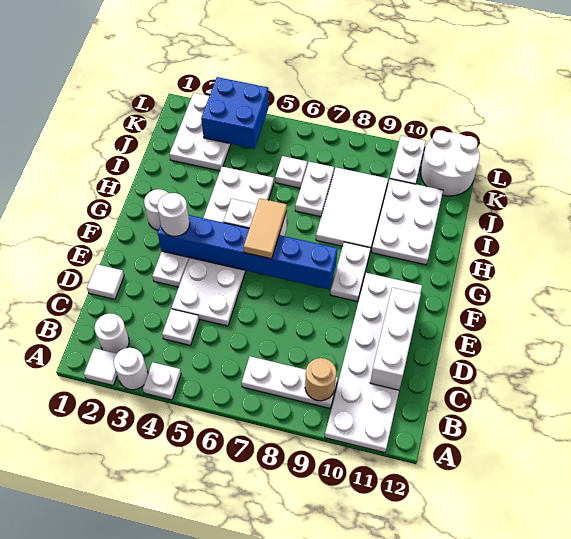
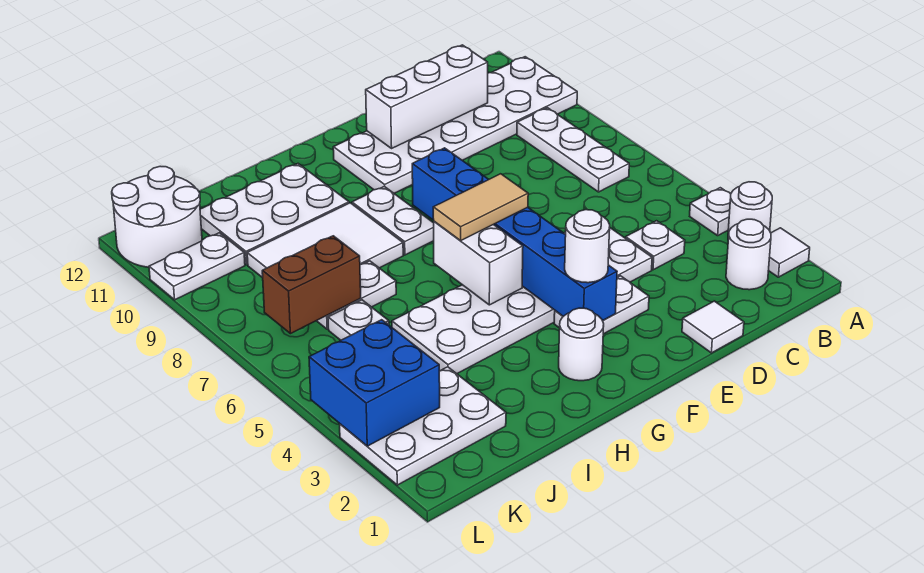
tan 1x1 round brick [305,358,336,401] -> none
white 1x2 plate [330,242,371,301] -> white 1x2 plate turned to [352,186,434,255]
none -> brown 1x2 brick [262,236,361,334]

